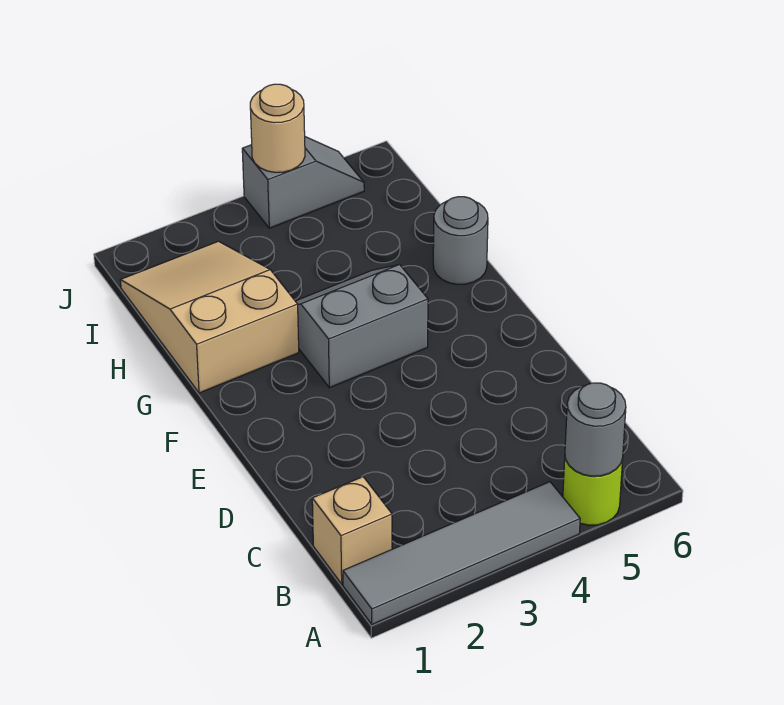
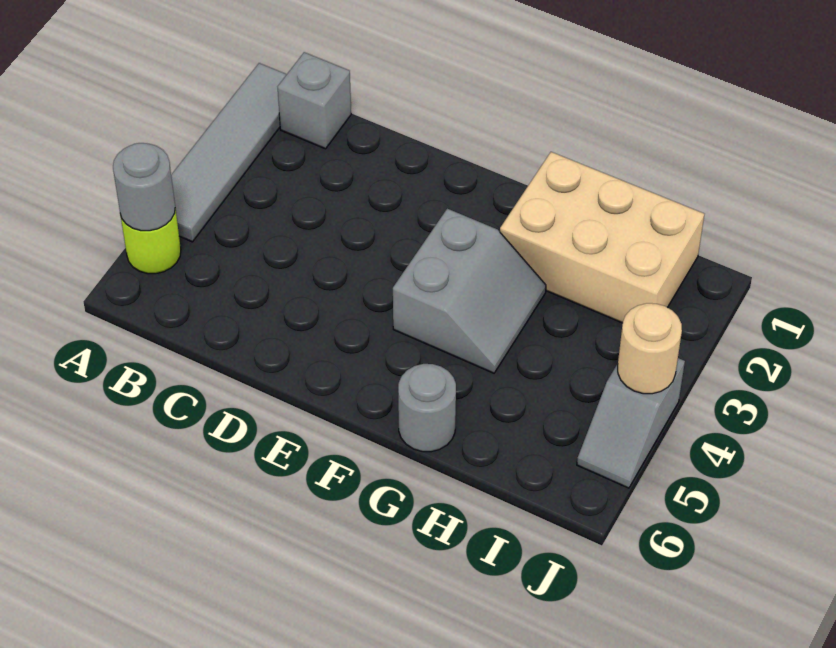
tan 1x1 brick [312,477,392,584] -> grey 1x1 brick [278,52,351,149]
tan 2x3 slope [120,241,299,393] -> tan 2x3 brick [500,152,704,323]

